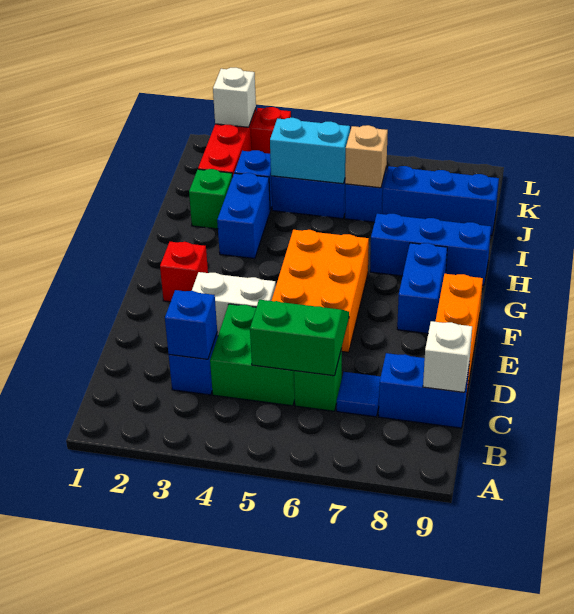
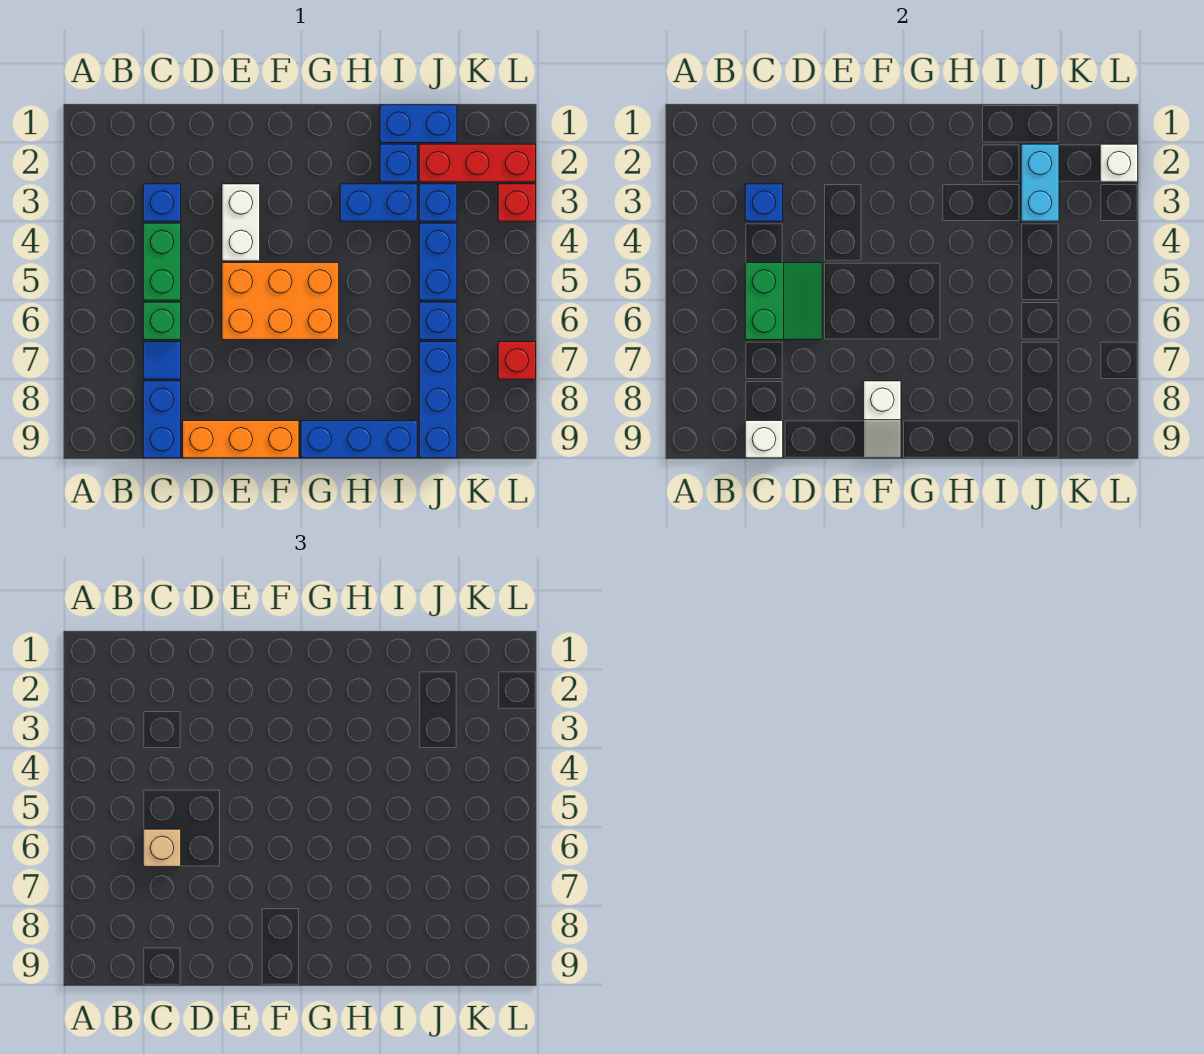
green 2x2 brick [210,304,295,406] -> green 1x2 brick [143,223,181,300]
red 1x1 brick [160,242,208,302] -> red 1x1 brick moved to [498,342,536,379]
blue 1x2 brick [397,243,447,333] -> blue 1x2 brick moved to [380,105,457,143]
none -> white 1x2 slope [864,381,901,458]
blue 1x3 brick [370,214,491,285] -> blue 1x3 brick turned to [301,421,417,458]
green 1x1 brick [189,169,233,229] -> blue 1x1 brick [380,144,417,182]
cyan 1x2 brick [270,118,350,184] -> cyan 1x2 brick moved to [1021,144,1059,221]
tan 1x1 brick [345,125,388,188] -> tan 1x1 brick moved to [143,829,181,867]

